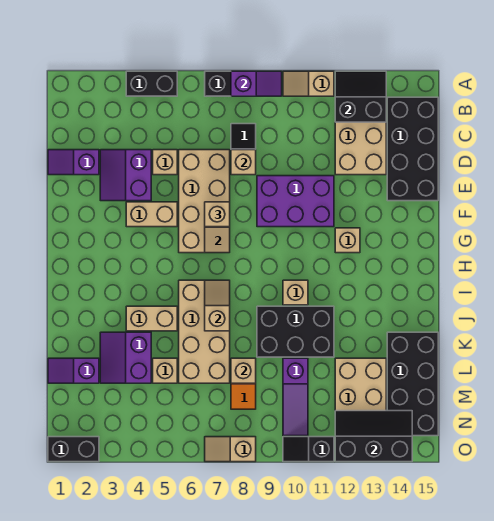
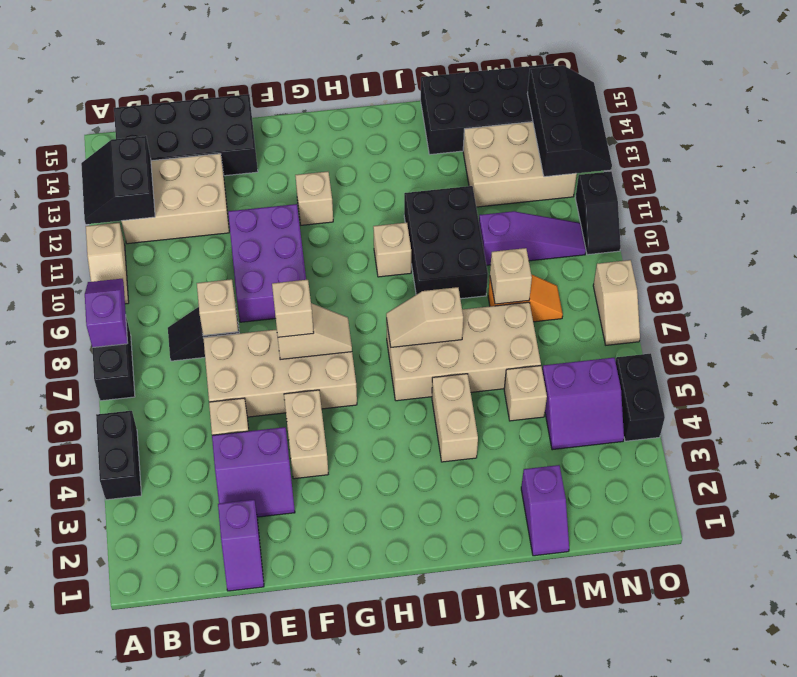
purple 2x2 slope [100,332,151,383] -> purple 2x2 slope moved to [542,358,624,450]
black 2x3 slope [335,411,412,462] -> black 2x3 slope turned to [527,65,612,177]
black 1x2 brick [48,437,99,462] -> black 1x2 brick moved to [615,353,665,441]

